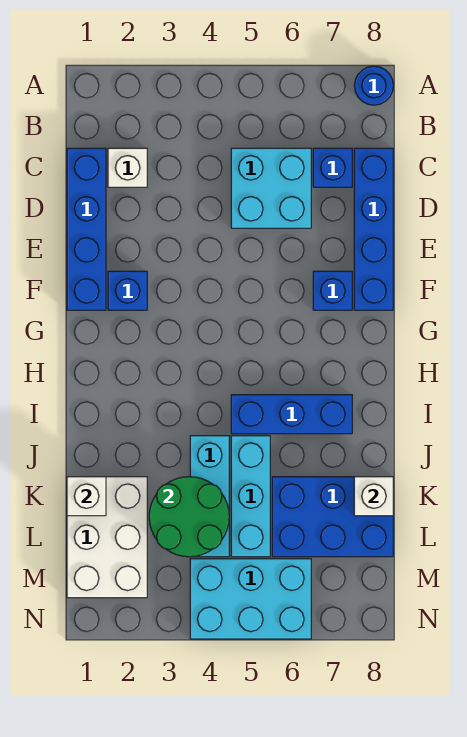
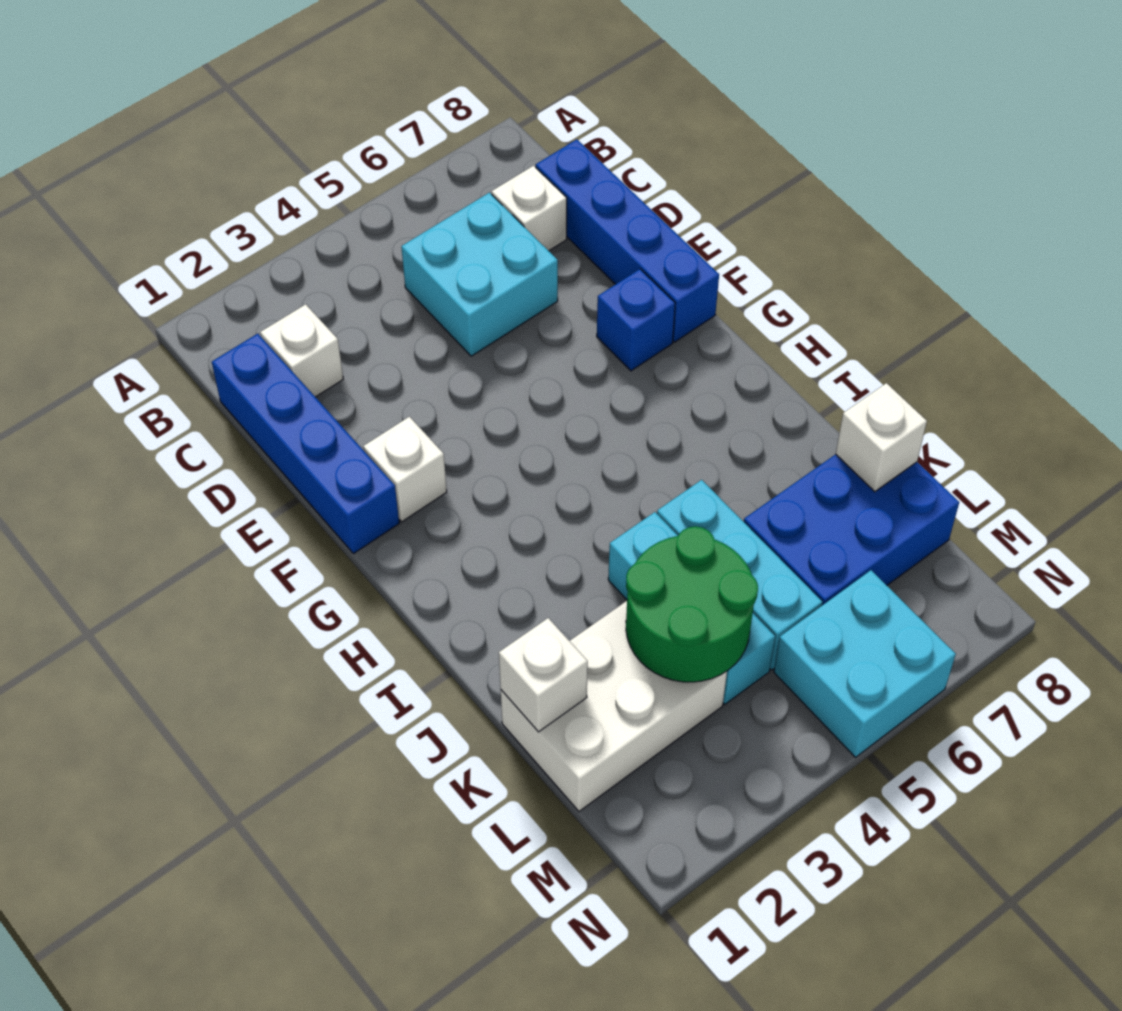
blue 1x1 round brick [354,66,393,105] -> none
blue 1x1 brick [313,148,352,187] -> white 1x1 brick [492,166,567,251]
blue 1x1 brick [108,271,147,310] -> white 1x1 brick [363,417,447,522]
blue 1x3 brick [231,395,352,434] -> none
white 2x3 brick [67,477,147,598] -> white 2x3 brick turned to [501,601,727,811]
cyan 2x3 brick [190,559,311,639] -> cyan 2x2 brick [774,570,956,757]

